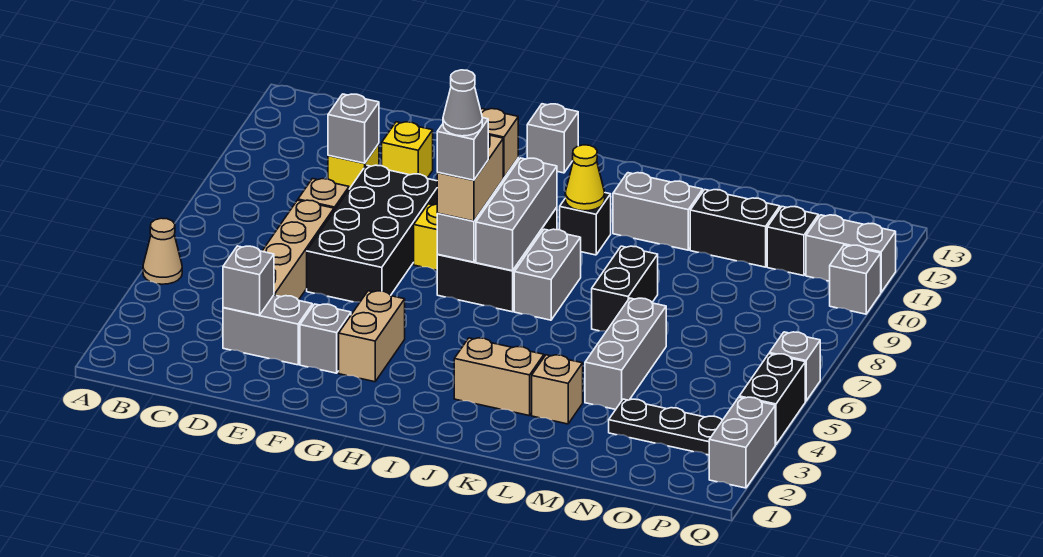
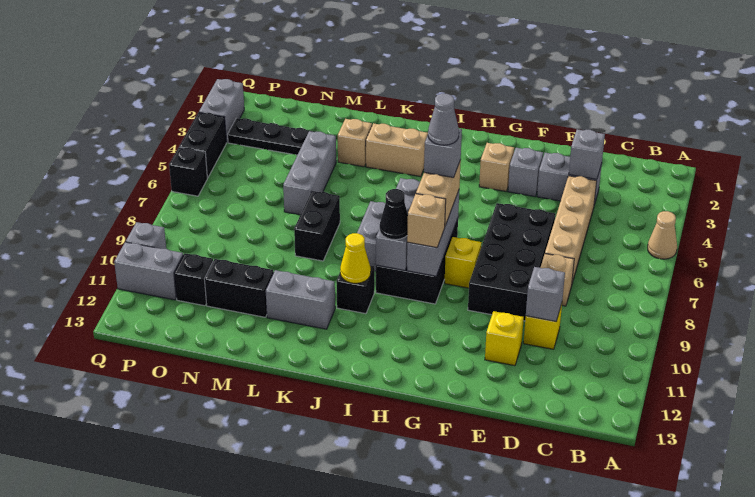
tan 1x2 brick [339,291,405,382] -> tan 1x1 brick [479,143,514,191]
grey 1x1 brick [527,104,578,173] -> none
none -> black 1x1 cone [380,189,408,240]
grey 1x1 brick [769,332,820,401] -> black 1x1 brick [169,147,207,196]

